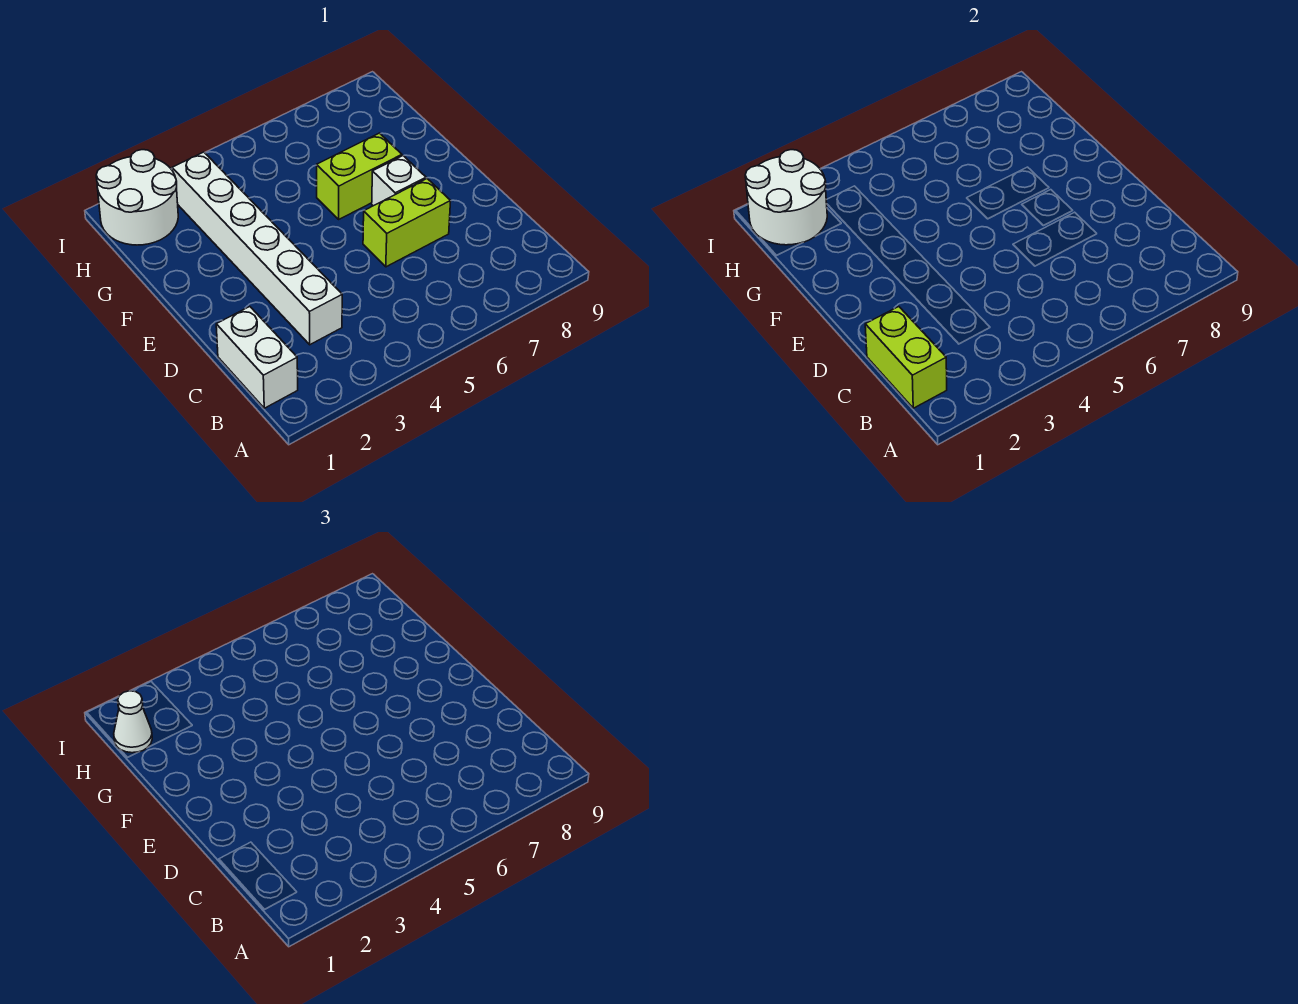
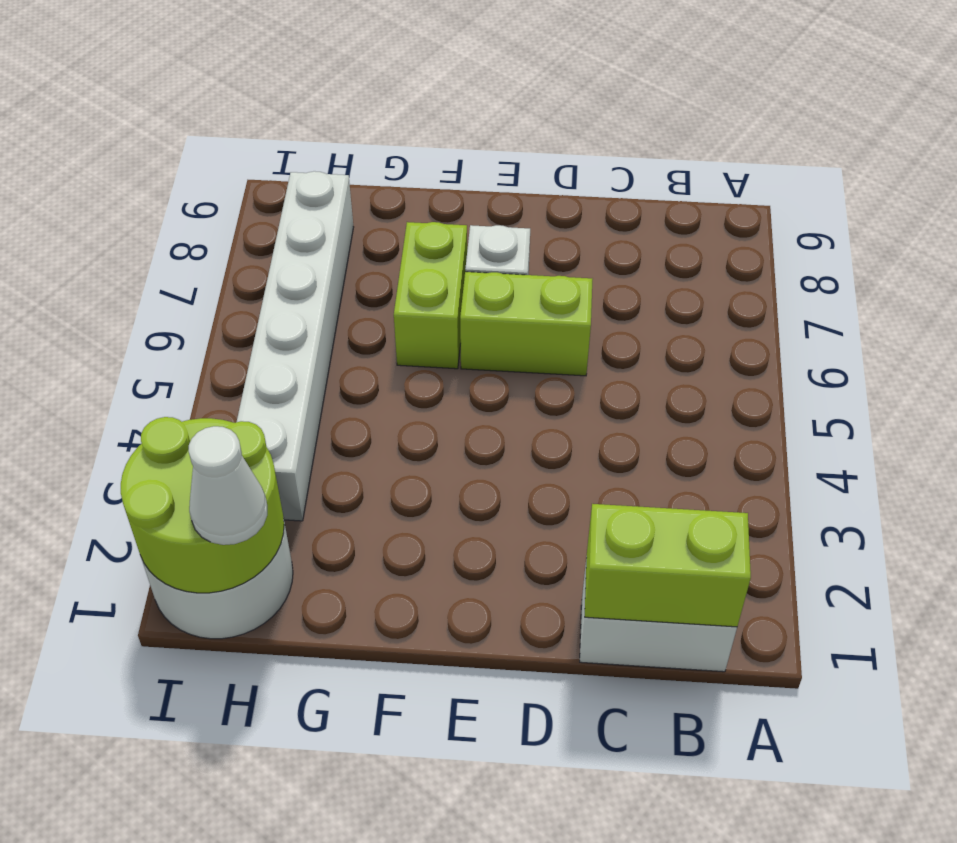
white 1x6 brick [172,152,342,345] -> white 1x6 brick turned to [237,171,354,521]
lime 1x2 brick [363,179,451,267] -> lime 1x2 brick turned to [460,272,592,376]
white 2x2 round brick [745,150,827,245] -> lime 2x2 round brick [121,417,284,593]

